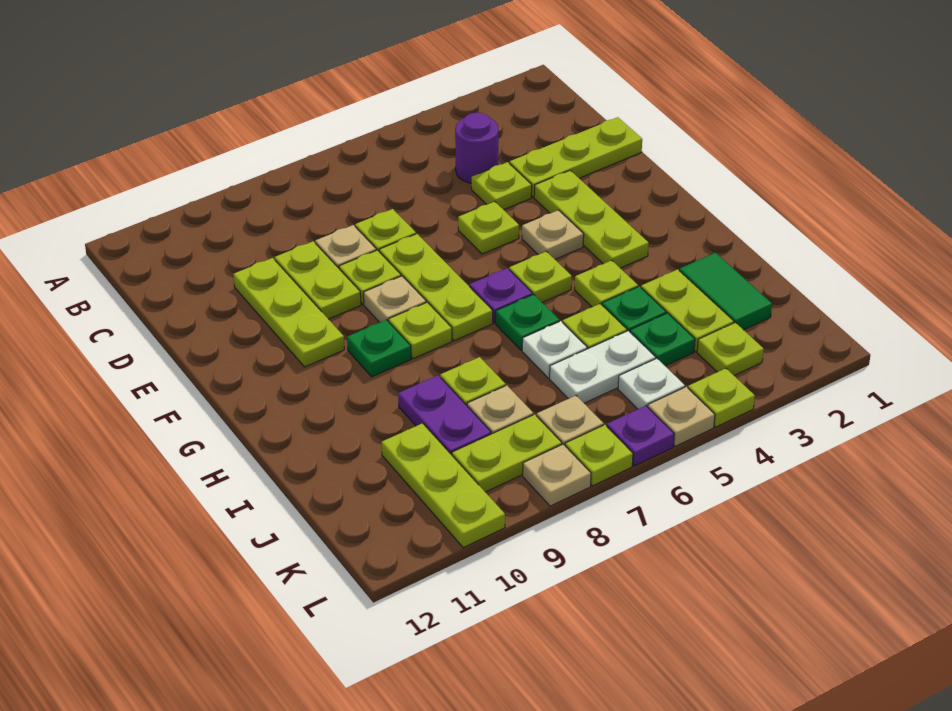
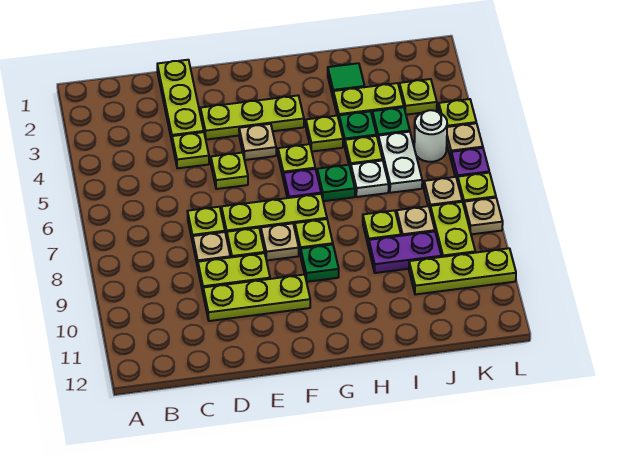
purple 1x1 round brick [455,112,498,183] -> none
green 1x2 tile [679,253,772,330] -> green 1x1 tile [328,63,365,96]
white 1x1 plate [618,358,685,409] -> white 1x1 round brick [414,110,447,162]

